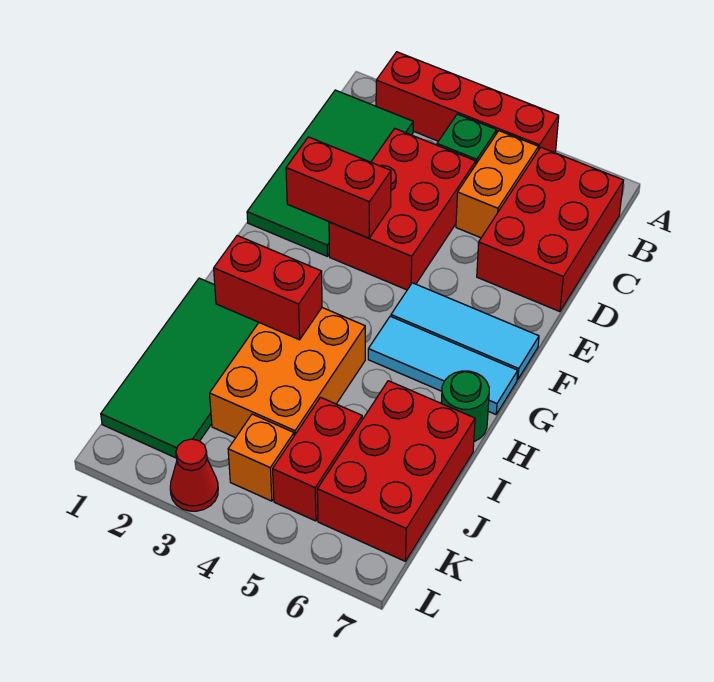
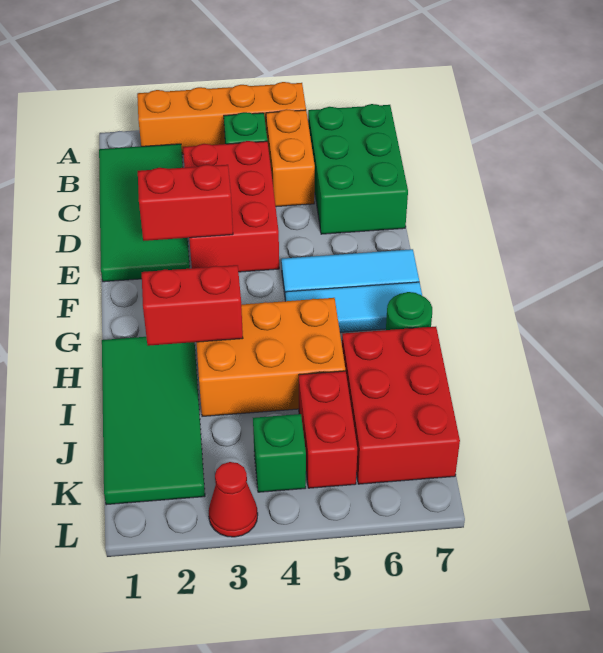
red 1x4 brick [376,52,559,153] -> orange 1x4 brick [137,82,306,154]
red 2x3 brick [477,147,624,312] -> green 2x3 brick [308,104,408,234]
orange 2x3 brick [210,308,365,438] -> orange 2x3 brick turned to [196,298,345,416]
orange 1x1 brick [228,414,294,501] -> green 1x1 brick [253,414,306,492]

